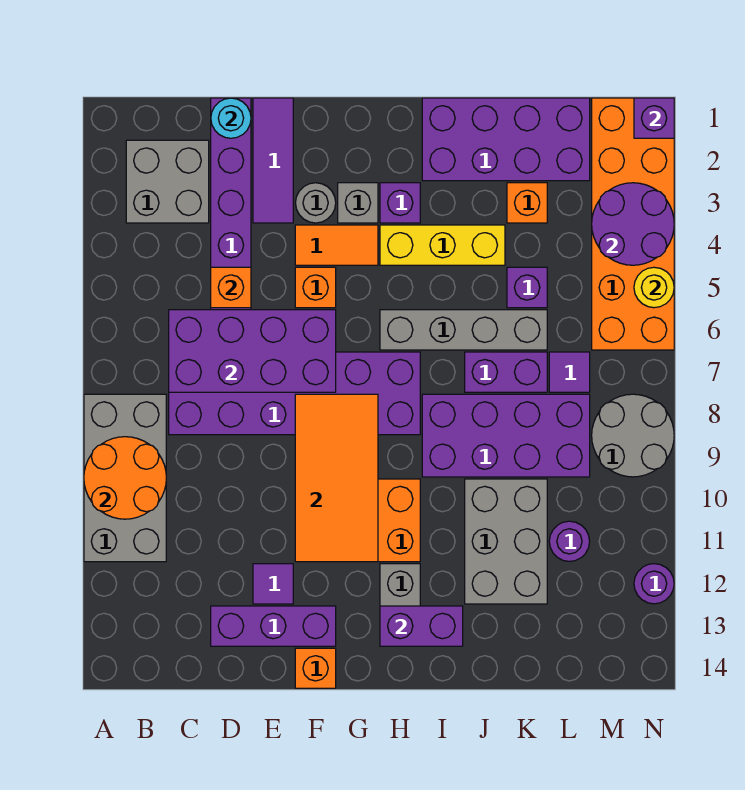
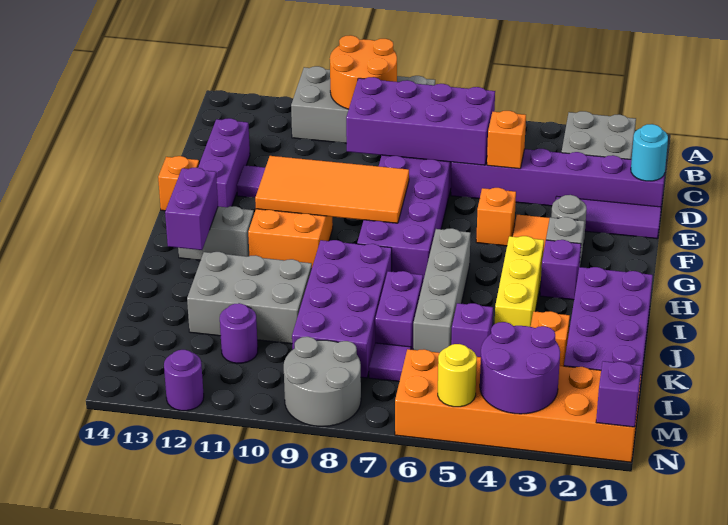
purple 2x4 brick [169,310,336,392] -> purple 2x4 brick turned to [346,77,495,165]

